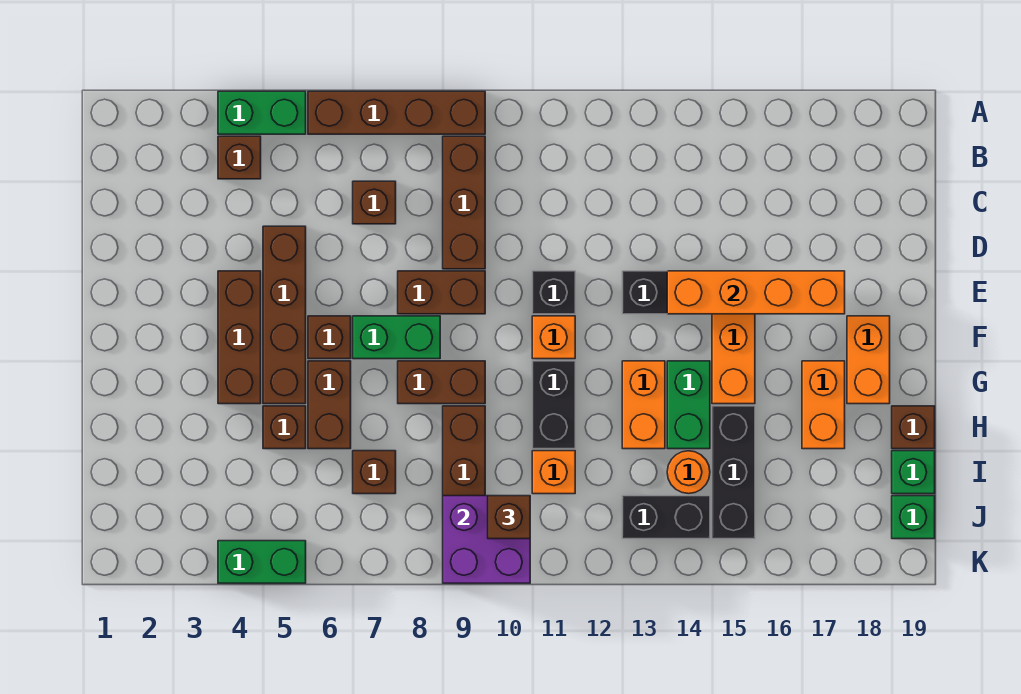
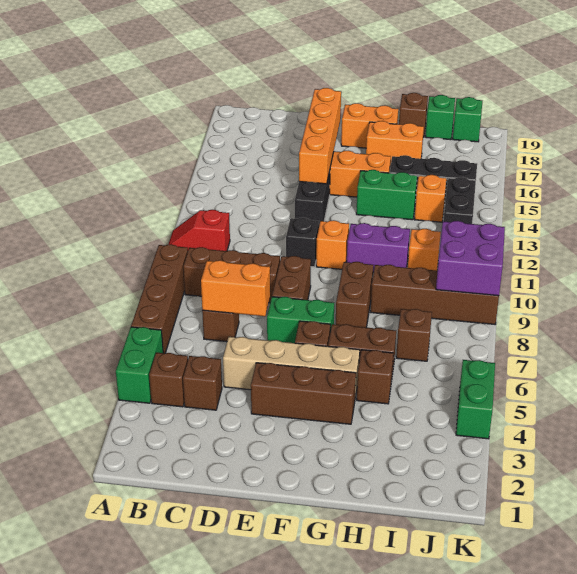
none -> red 1x2 slope [168,210,230,251]
brown 1x4 brick [263,226,306,404] -> tan 1x4 brick [223,337,360,398]
green 1x2 brick [353,316,440,359] -> green 1x2 brick turned to [267,297,334,343]
black 1x2 brick [532,361,575,449] -> purple 1x2 brick [347,223,410,272]
orange 1x2 brick [622,361,665,449] -> orange 1x2 brick moved to [201,260,270,316]
orange 1x1 round brick [667,451,710,494] -> orange 1x1 brick [415,175,446,222]
brown 1x1 brick [488,496,530,539] -> brown 1x1 brick moved to [183,356,222,410]

